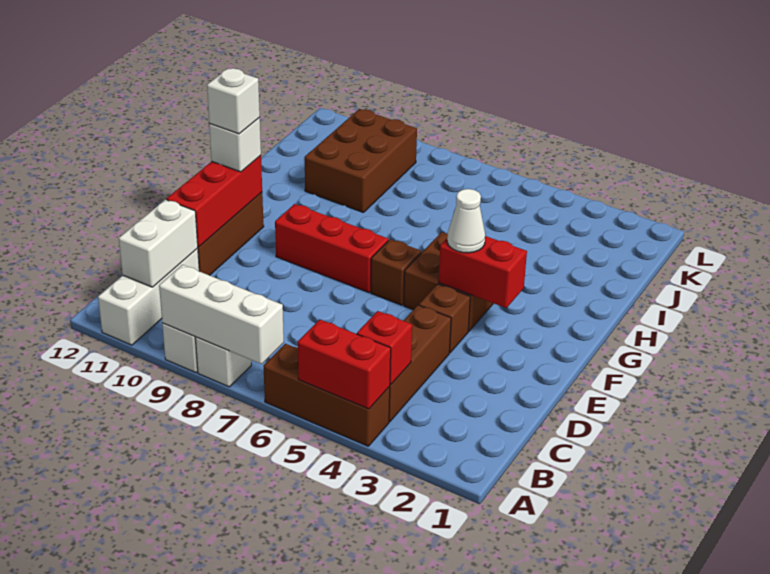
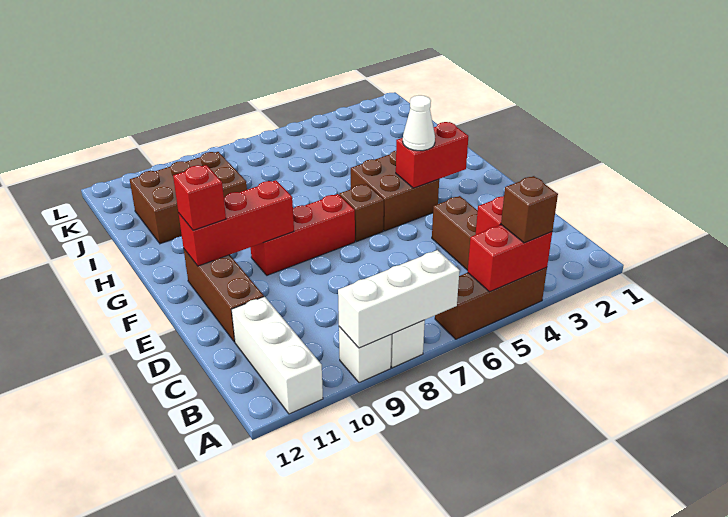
white 1x2 brick [119,200,198,287] -> none
red 1x3 brick [167,155,262,247] -> red 1x3 brick turned to [179,180,294,266]
brown 1x1 brick [419,284,470,353] -> brown 1x1 brick moved to [501,176,558,243]
white 1x1 brick [209,118,261,172] -> red 1x1 brick [173,165,226,230]
white 1x1 brick [207,68,260,134] -> none
brown 2x3 brick [305,109,417,213] -> brown 2x3 brick turned to [130,152,247,244]

